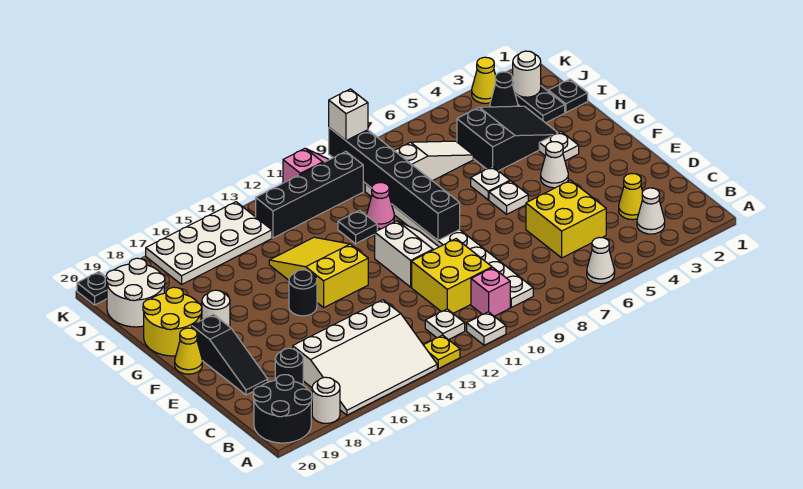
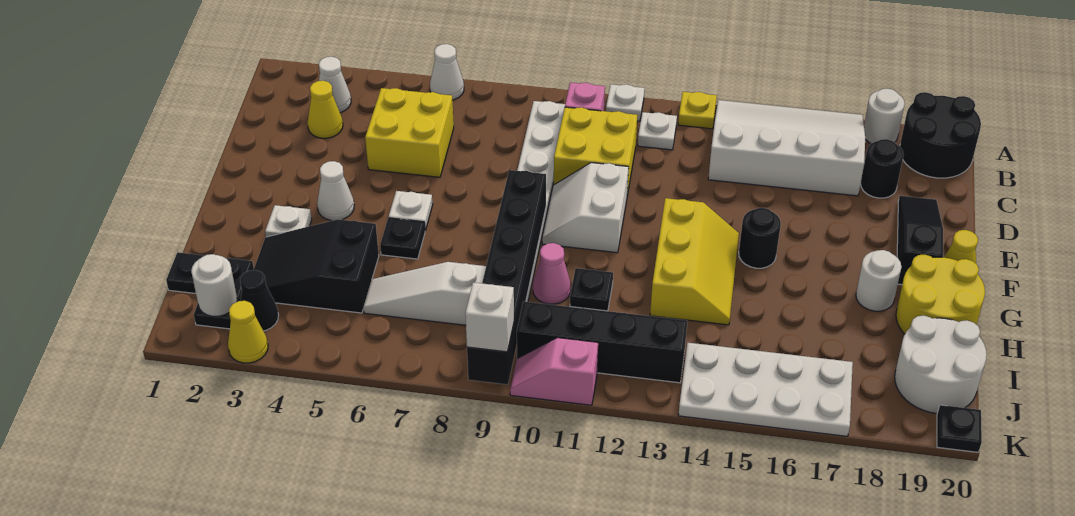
yellow 2x3 slope [269,237,368,308] -> yellow 2x3 slope turned to [650,198,739,325]
white 1x1 plate [471,166,510,200] -> black 1x1 plate [380,218,425,259]

